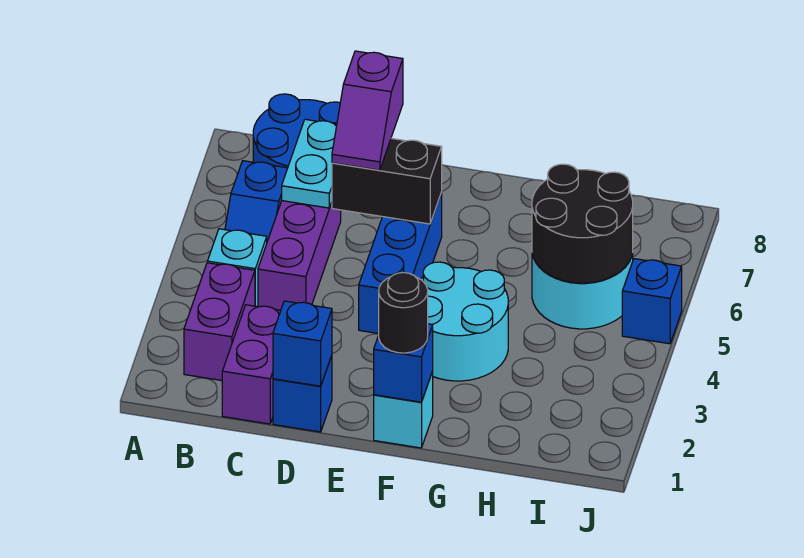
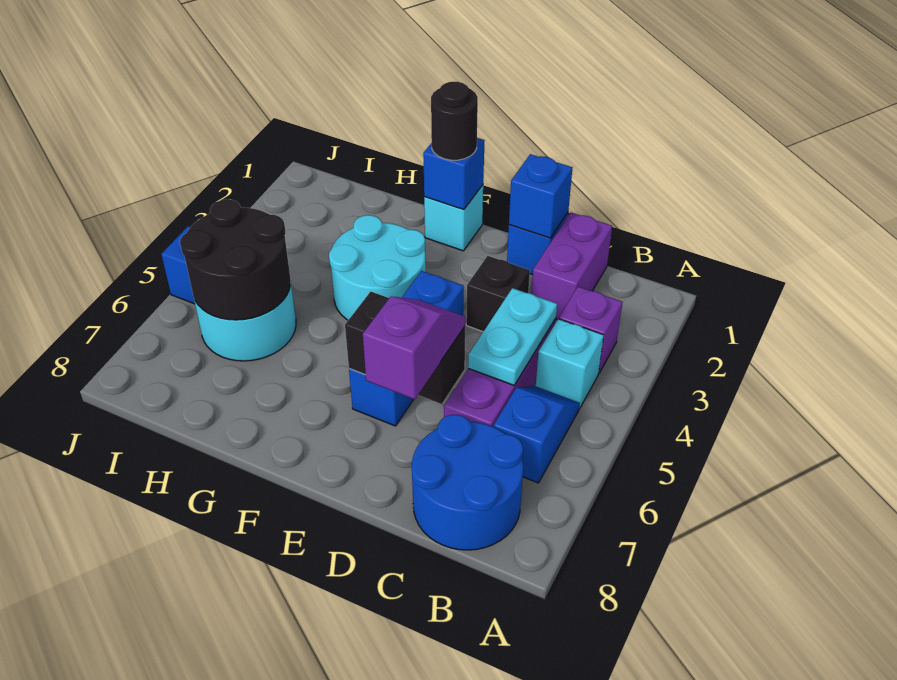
purple 1x2 brick [184,263,255,380] -> purple 1x1 brick [559,287,622,373]
cyan 1x2 plate [282,119,337,208] -> cyan 1x2 plate moved to [468,288,557,385]
none -> black 1x1 brick [466,256,530,332]

